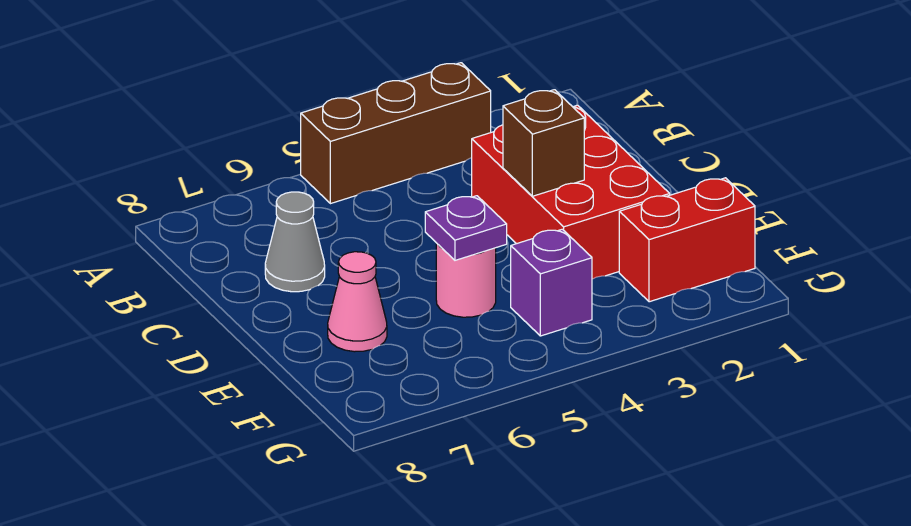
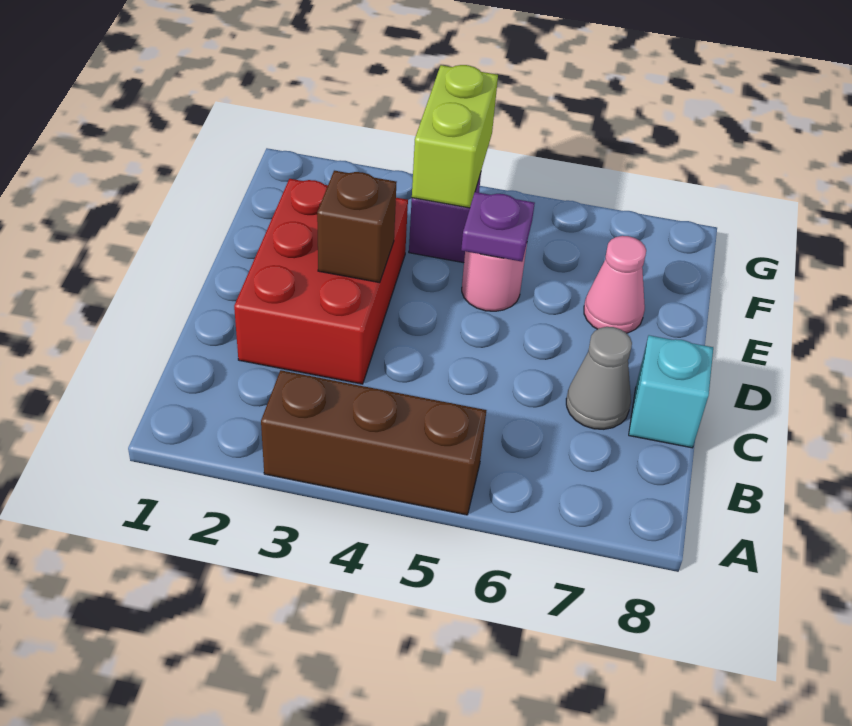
none -> cyan 1x1 brick [629,335,713,448]
red 1x2 brick [619,178,755,302] -> none
none -> lime 1x2 brick [412,65,498,208]

